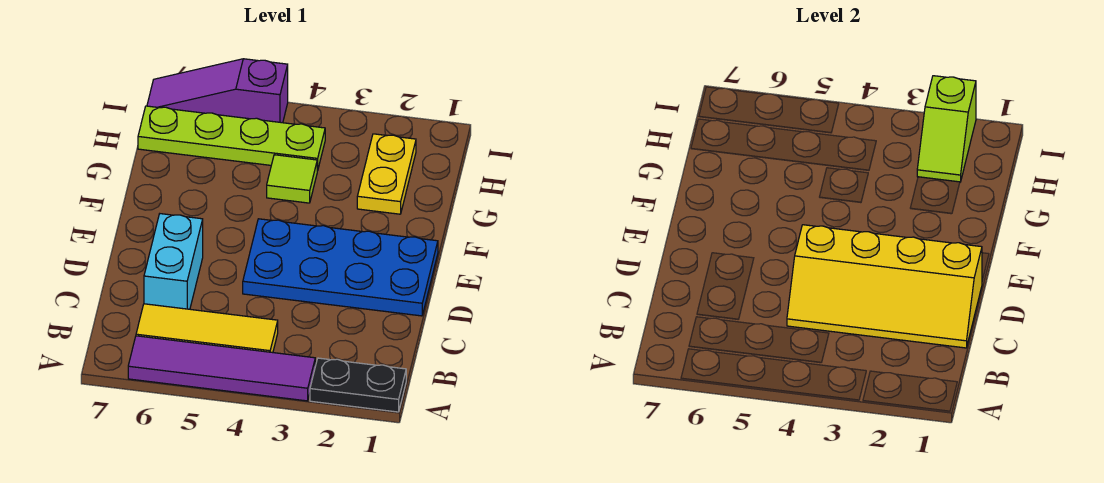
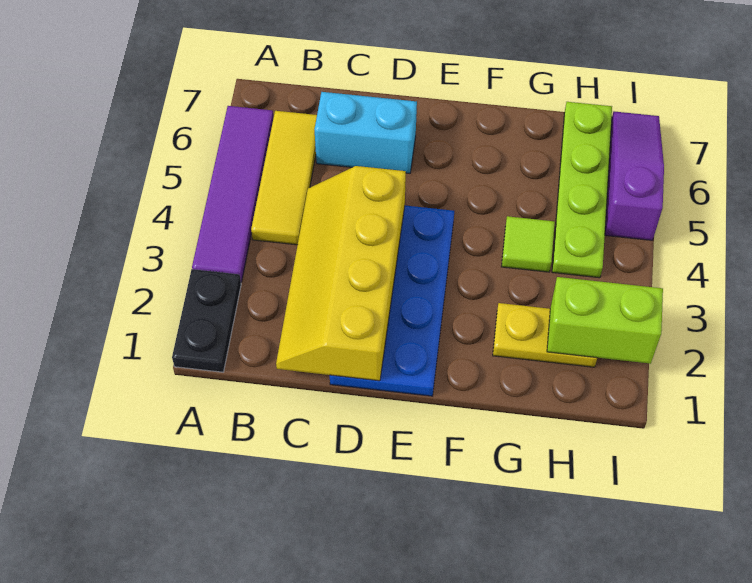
lime 1x2 slope [917,76,976,182] -> lime 1x2 brick [547,277,663,364]

